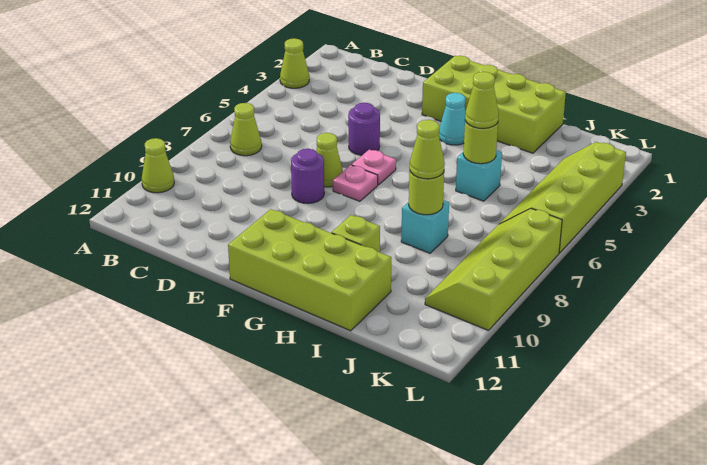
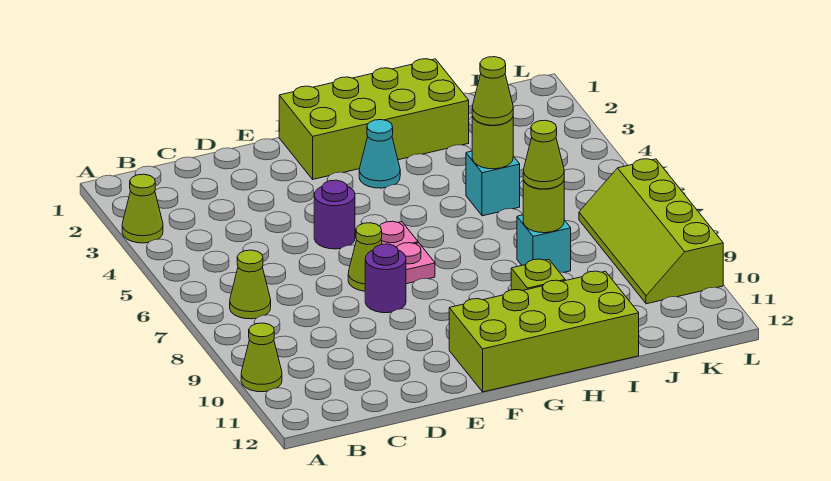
lime 2x4 slope [499,142,626,253] -> none

